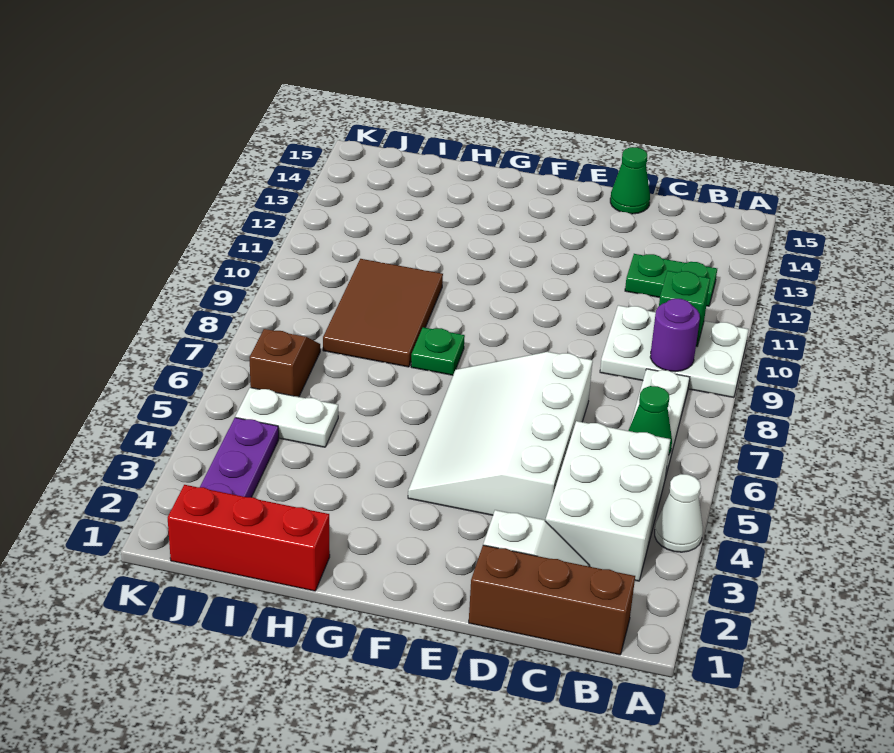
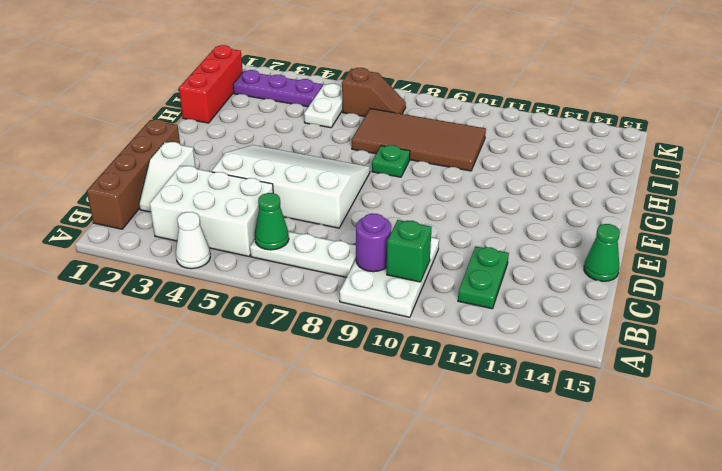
brown 1x3 brick [469,545,635,655] -> brown 1x4 brick [87,119,180,229]
brown 2x3 tile [323,259,443,367] -> brown 2x4 tile [352,109,486,171]

